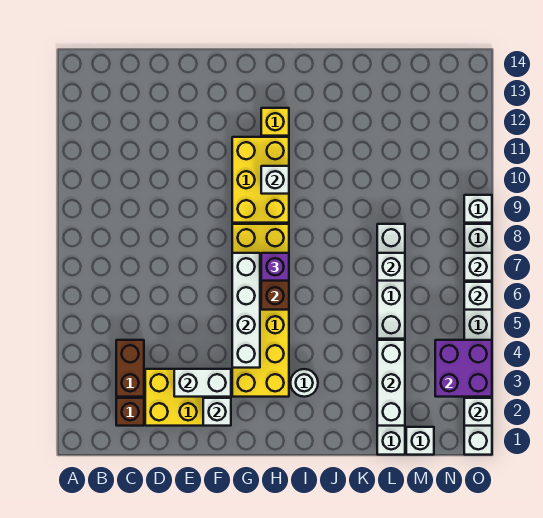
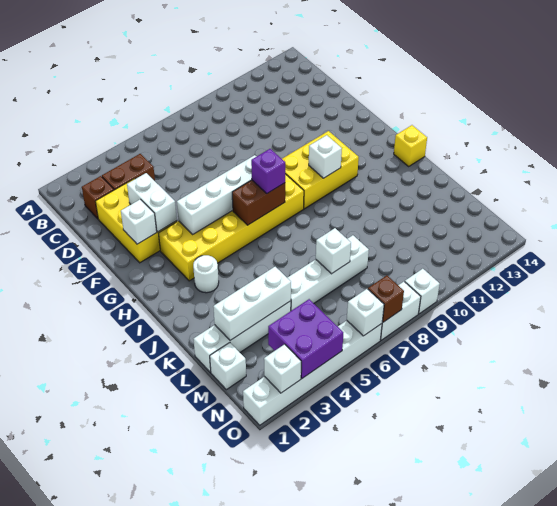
yellow 1x1 brick [261,108,289,136] -> yellow 1x1 brick moved to [394,125,427,166]
white 1x1 brick [464,253,492,281] -> brown 1x1 brick [368,275,404,322]

